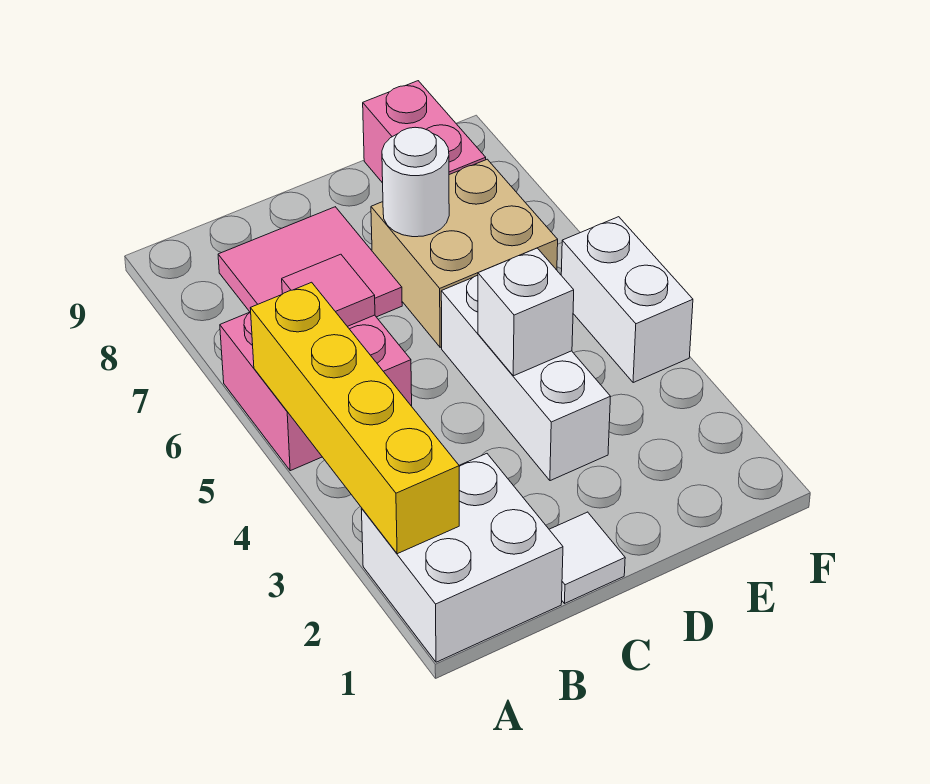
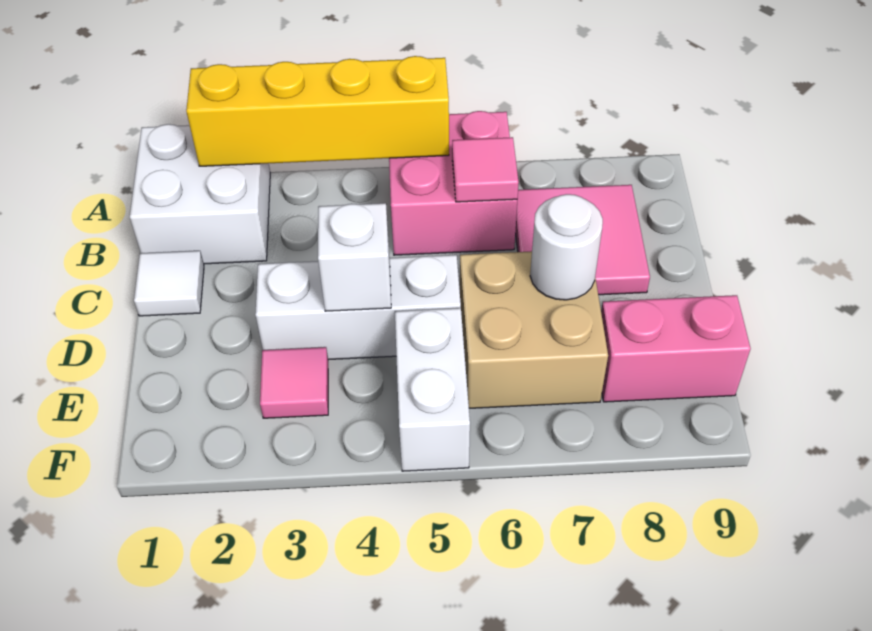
none -> pink 1x1 tile [260,347,328,418]
white 1x2 brick [561,217,693,383] -> white 1x2 brick turned to [395,308,470,471]

